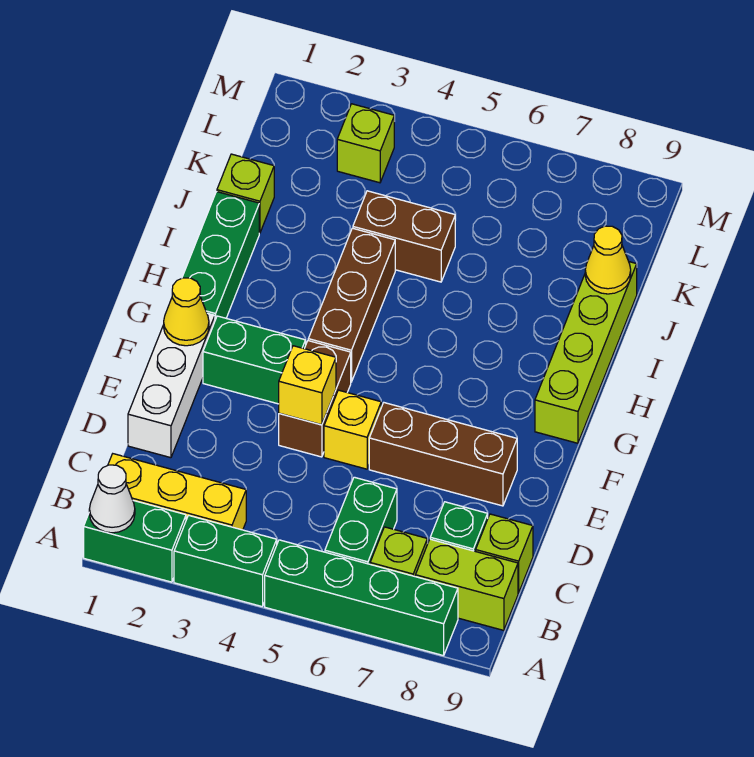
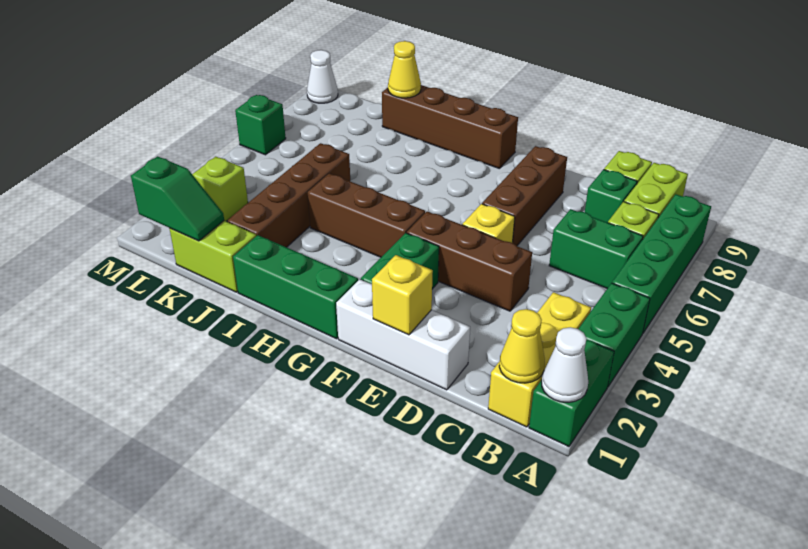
brown 1x2 brick [279,341,351,457] -> brown 1x3 brick [407,212,532,311]
yellow 1x1 brick [279,346,336,425] -> yellow 1x1 brick moved to [372,255,433,335]
yellow 1x1 cone [164,278,209,346] -> yellow 1x1 cone moved to [499,309,545,383]
lime 1x4 brick [535,262,637,443] -> brown 1x4 brick [382,85,518,168]
lime 1x1 brick [217,154,274,233] -> lime 1x2 brick [170,221,256,292]
brown 1x2 brick [353,191,455,282] -> brown 1x4 brick [227,143,350,247]
none -> green 1x2 slope [131,156,224,241]
none -> green 1x1 brick [235,95,286,155]
none -> white 1x1 cone [307,50,338,103]

